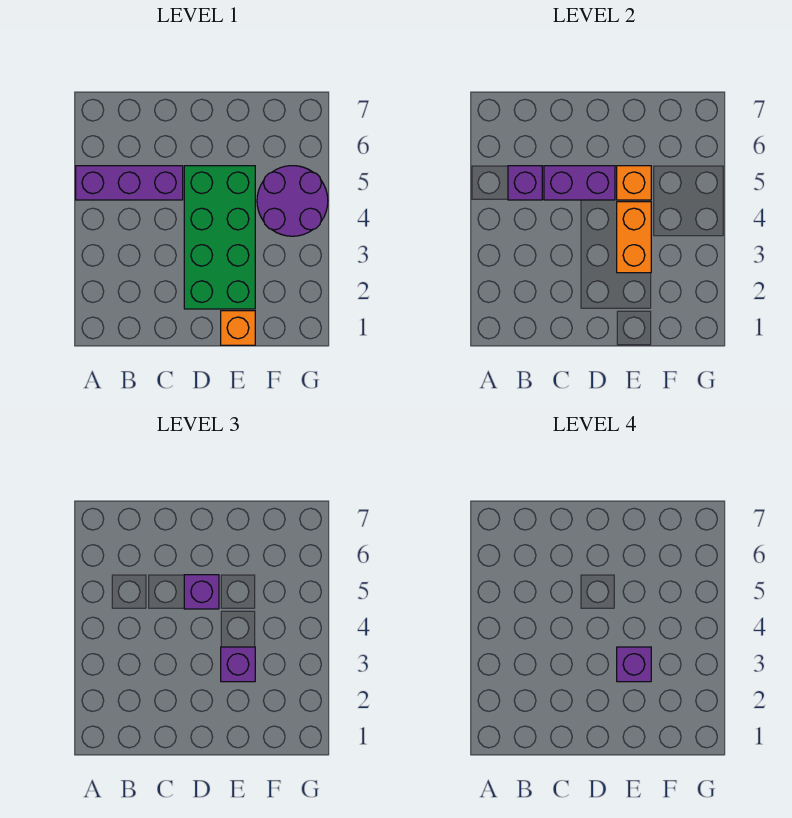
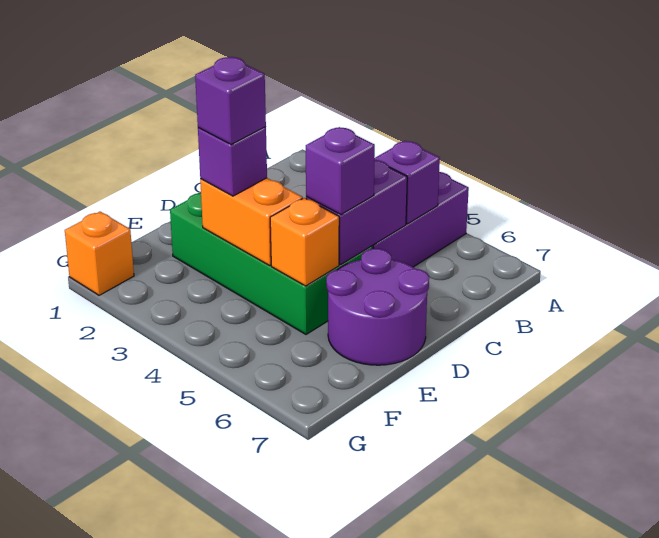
orange 1x1 brick [221,311,255,345] -> orange 1x1 brick moved to [65,212,134,295]
purple 2x2 round brick [257,166,328,236] -> purple 2x2 round brick moved to [326,249,429,365]

